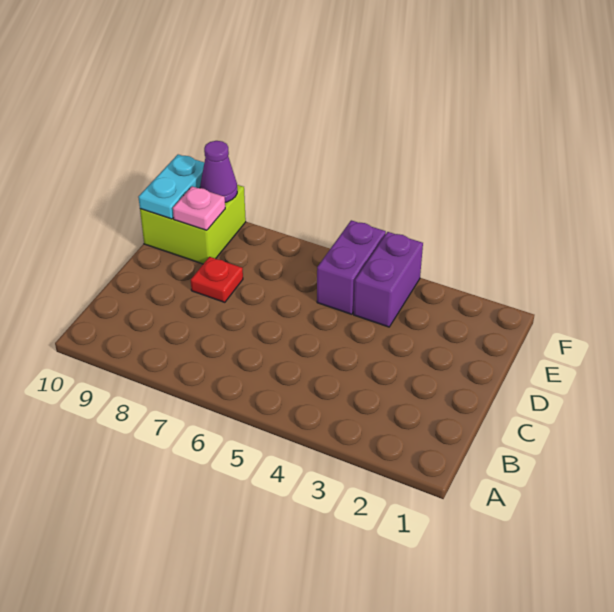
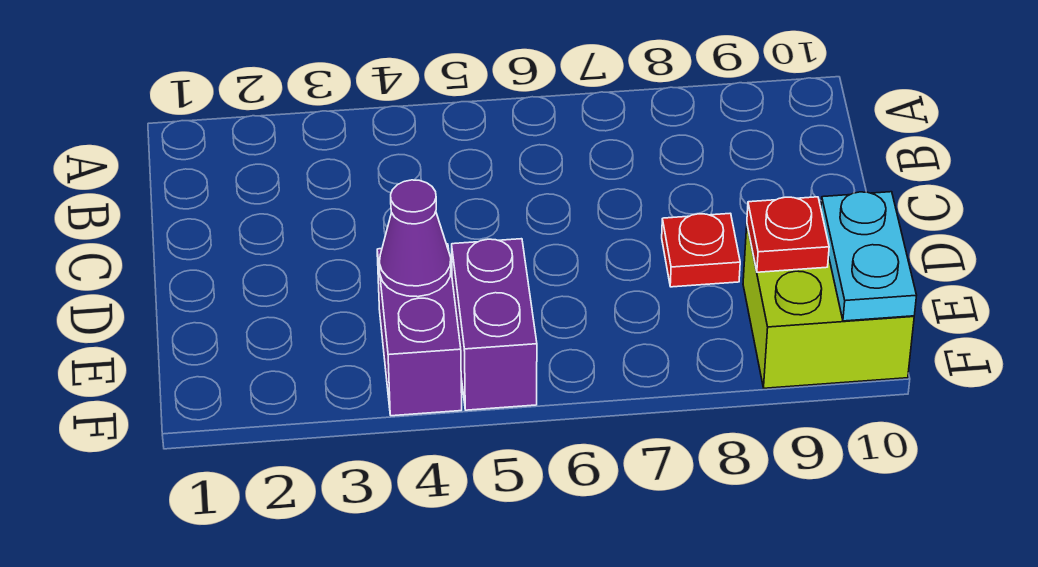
pink 1x1 plate [173,186,225,230] -> red 1x1 plate [747,197,829,272]
purple 1x1 cone [200,141,237,202] -> purple 1x1 cone moved to [379,180,451,297]

